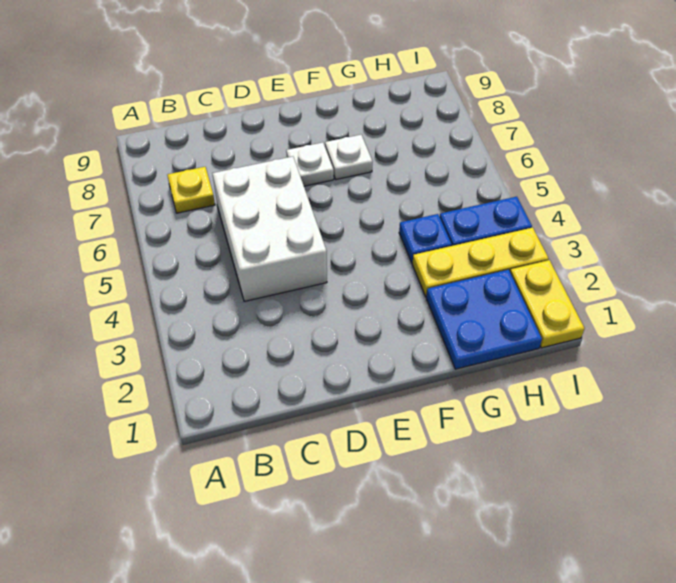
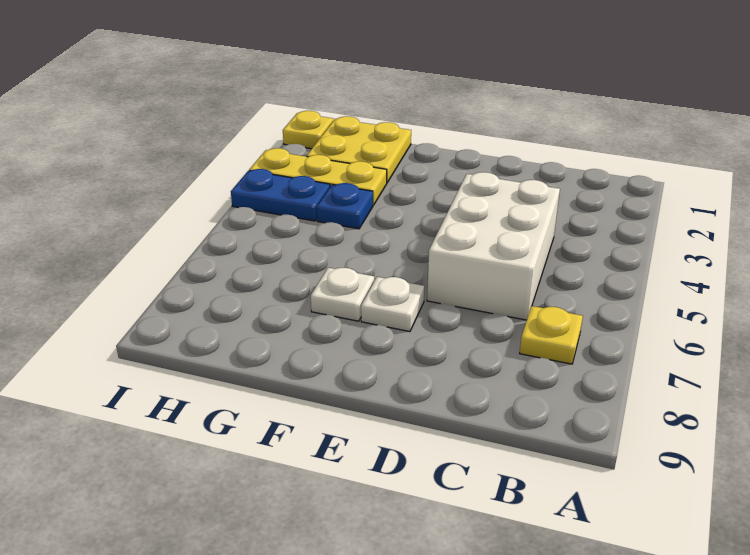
blue 2x2 plate [426,270,542,369] -> yellow 2x2 plate [307,116,411,183]
yellow 1x2 plate [510,260,585,348] -> yellow 1x1 plate [283,111,333,149]

